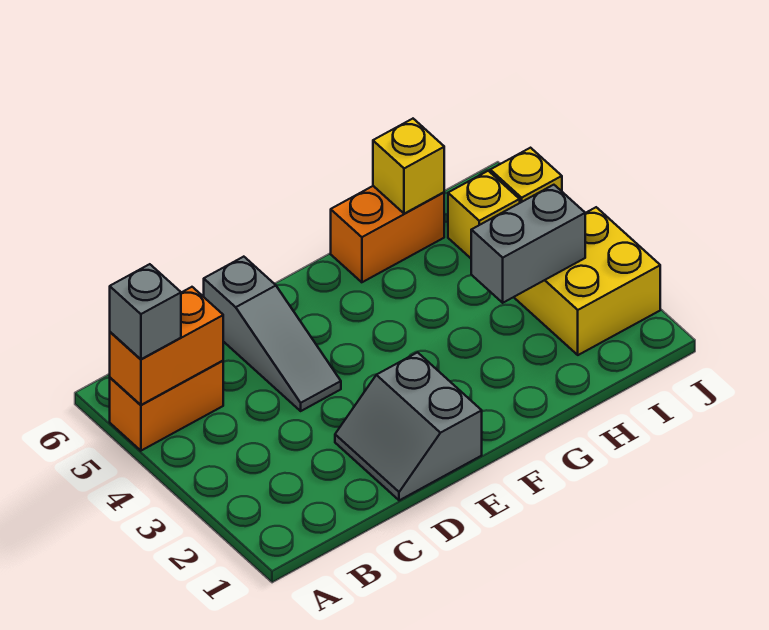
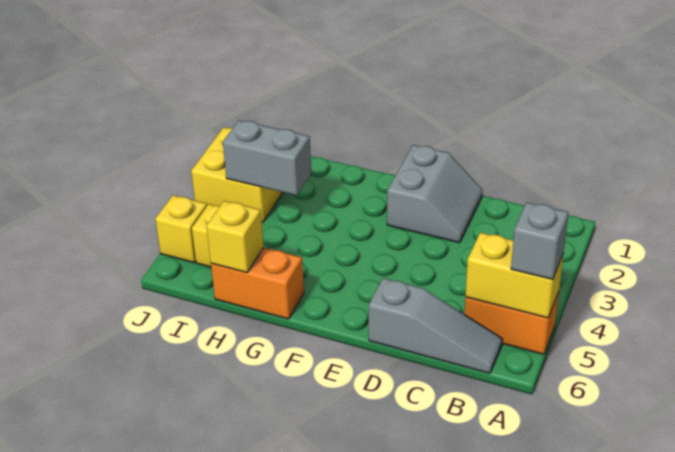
orange 1x2 brick [110,287,223,405] -> yellow 1x2 brick [465,233,564,318]
grey 1x3 slope [204,257,341,411] -> grey 1x3 slope turned to [369,278,502,373]

